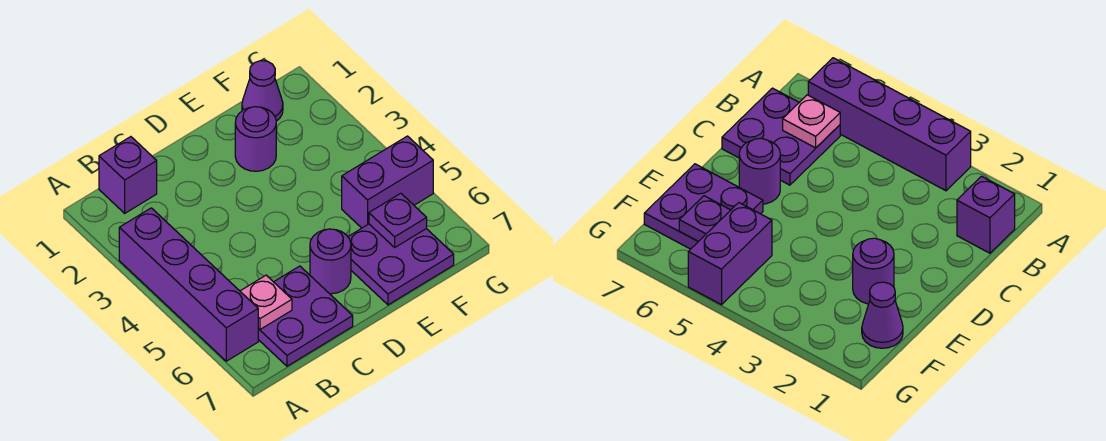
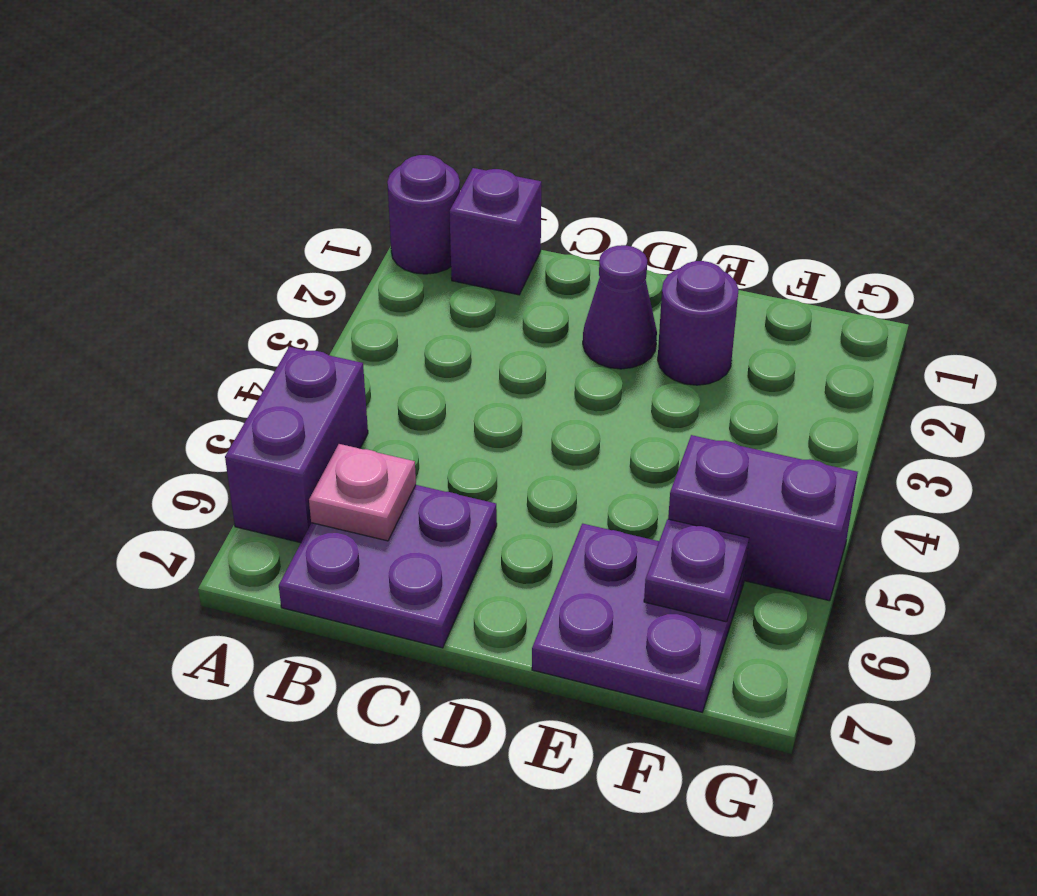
purple 1x4 brick [119,208,258,361] -> purple 1x2 brick [225,347,368,543]
purple 1x1 round brick [310,229,351,294] -> purple 1x1 round brick moved to [387,155,460,274]
purple 1x1 cone [242,61,283,121] -> purple 1x1 cone moved to [583,245,657,369]

